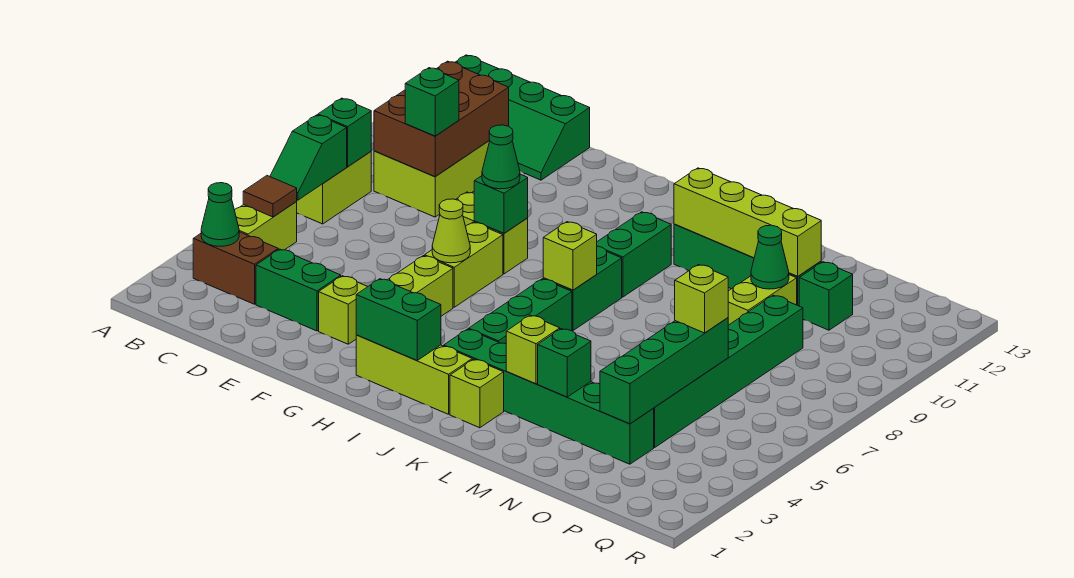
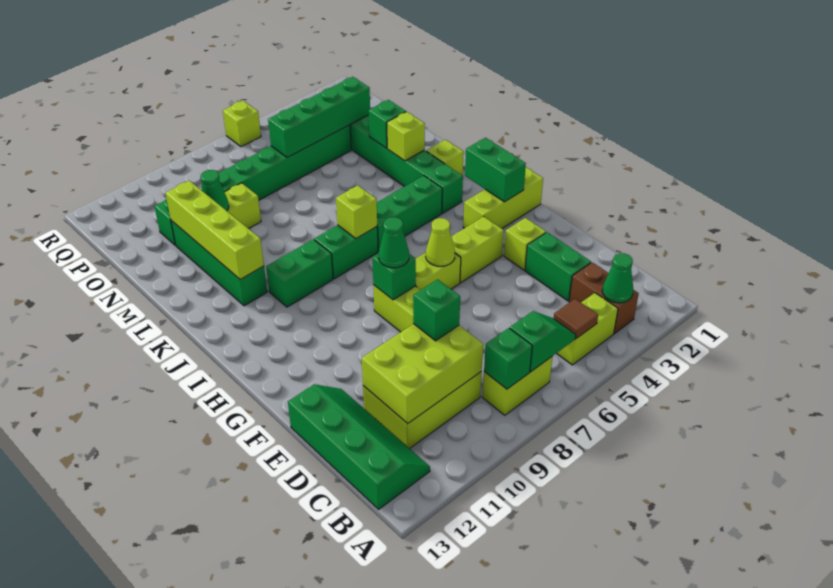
brown 2x3 brick [374,61,509,177] -> lime 2x3 brick [362,324,483,424]
lime 1x3 brick [356,335,472,414] -> lime 1x3 brick turned to [463,168,543,229]
lime 1x1 brick [675,265,728,333] -> lime 1x1 brick moved to [223,101,261,147]

